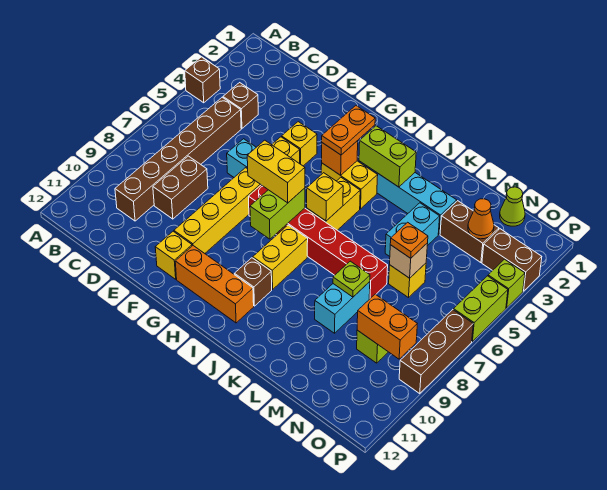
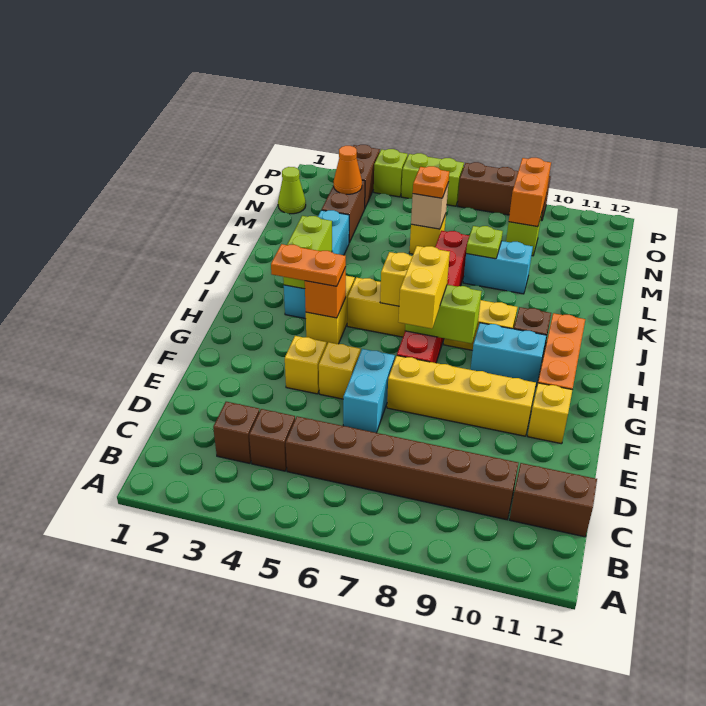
brown 1x1 brick [185,57,220,103] -> brown 1x1 brick moved to [213,402,260,463]
brown 1x2 brick [153,156,208,219] -> brown 1x2 brick moved to [510,463,597,537]
cyan 1x2 brick [385,203,440,256] -> cyan 1x2 brick moved to [471,323,546,387]

